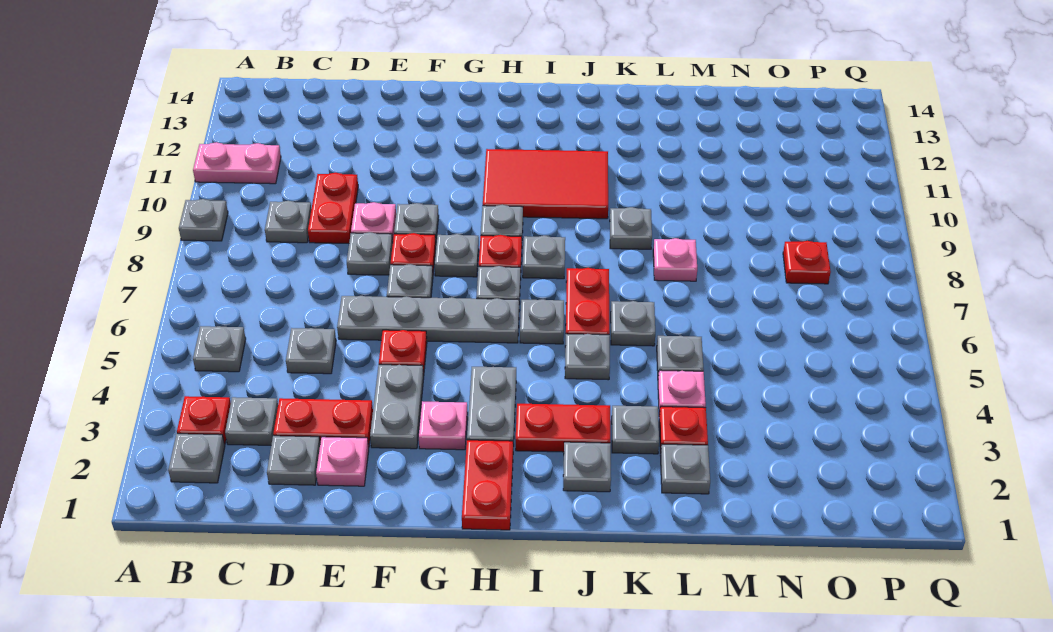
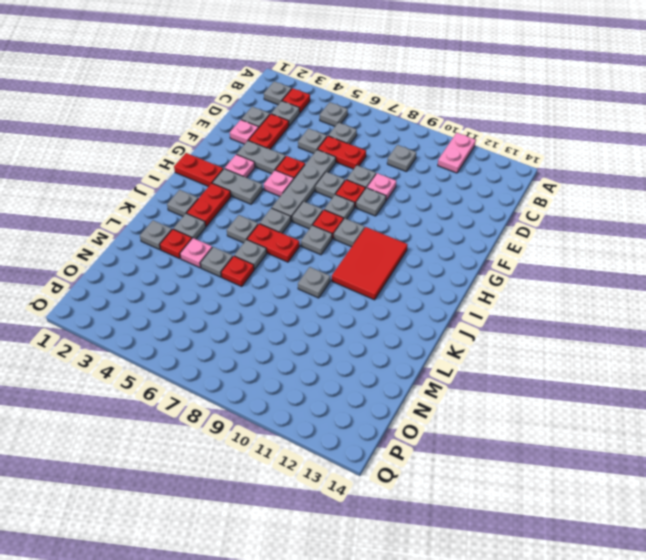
grey 1x1 plate [179,199,228,241] -> grey 1x1 plate moved to [328,123,357,144]
red 1x2 plate [308,173,358,243] -> red 1x2 plate moved to [318,136,366,169]
pink 1x1 plate [653,238,697,281] -> pink 1x1 plate moved to [264,170,294,196]
red 1x1 plate [783,241,831,284] -> red 1x1 plate moved to [221,256,254,286]

